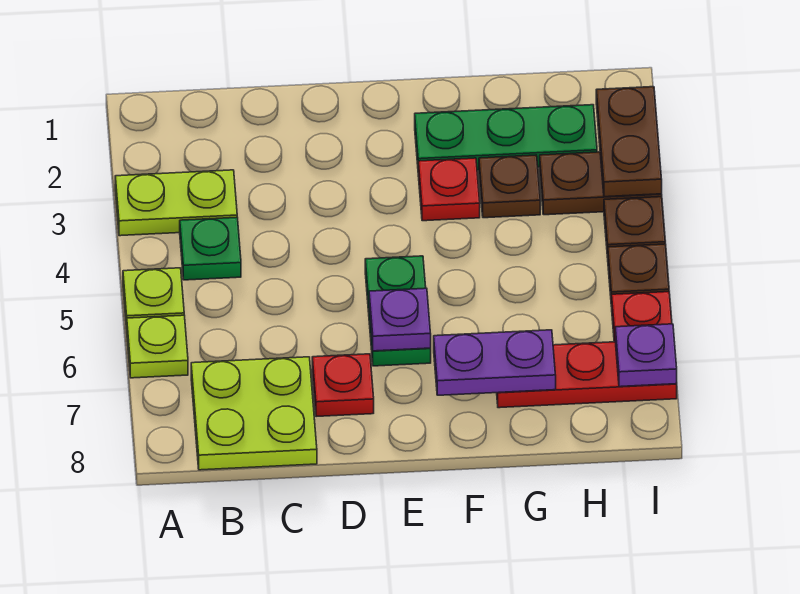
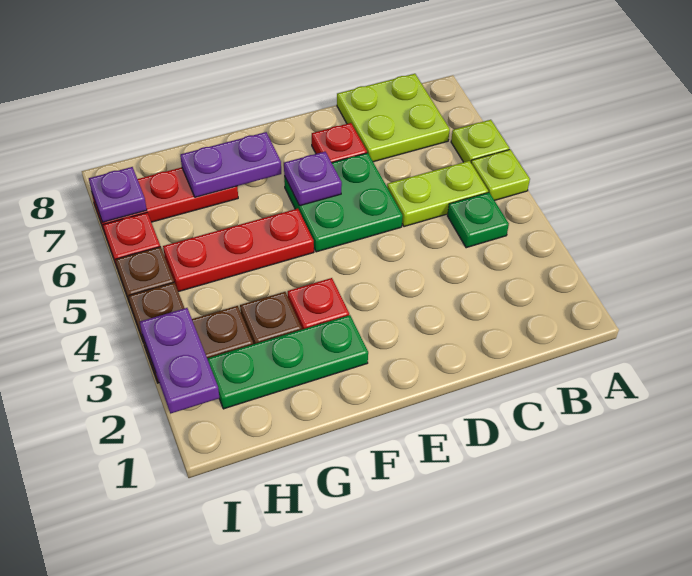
lime 1x2 plate [115,170,237,236] -> lime 1x2 plate moved to [387,161,488,227]
green 1x2 plate [365,256,431,366] -> green 2x2 plate [284,153,403,252]
none -> red 1x3 plate [163,209,314,292]
brown 1x2 plate [596,87,662,197] -> purple 1x2 plate [140,308,219,414]

